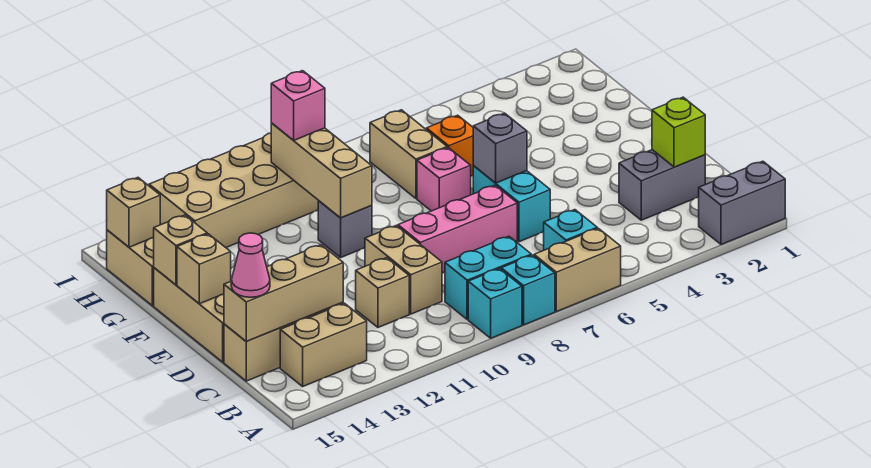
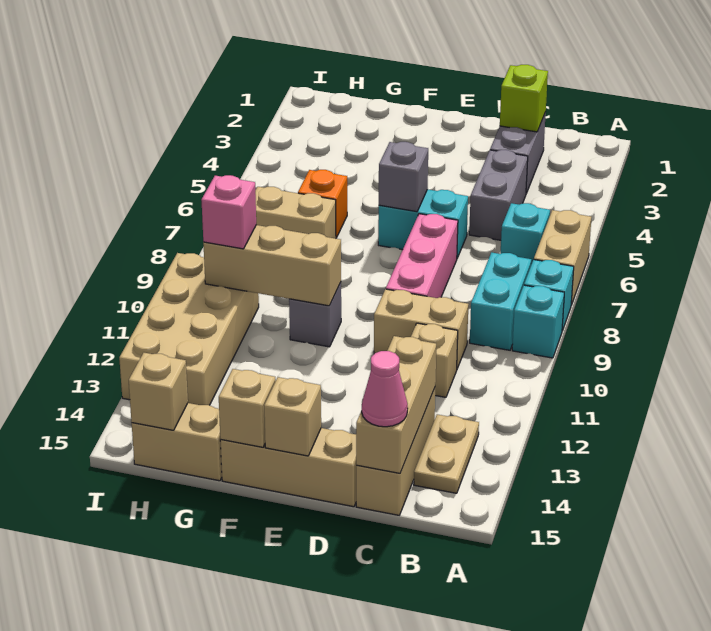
grey 1x2 brick [699,161,785,244] -> grey 1x2 brick moved to [469,150,528,240]
tan 1x2 brick [280,303,367,386] -> tan 1x2 plate [414,414,479,493]
pink 1x1 brick [417,148,471,211] -> none

